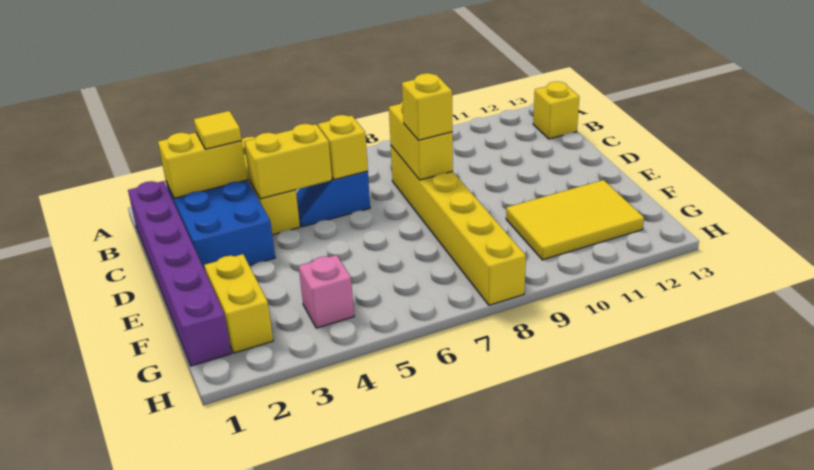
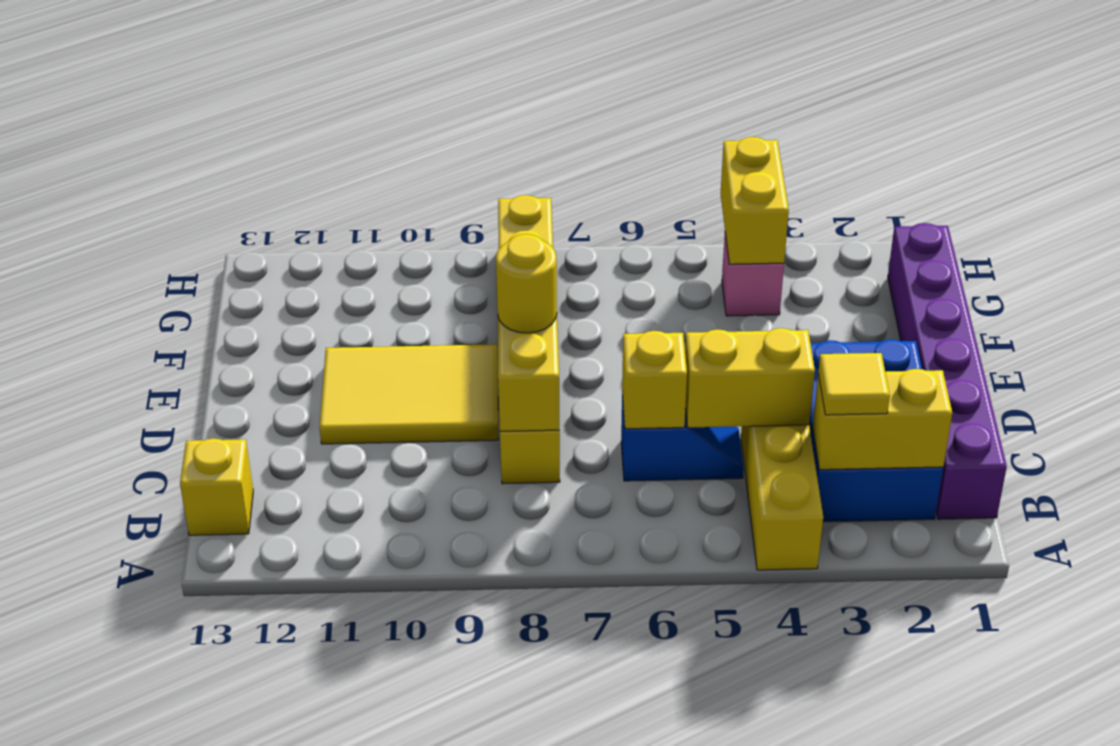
yellow 1x1 brick [402,73,452,140] -> yellow 1x1 round brick [496,234,557,333]
yellow 1x2 brick [204,254,273,353] -> yellow 1x2 brick moved to [721,137,789,264]
yellow 2x3 tile [506,180,644,260] -> yellow 2x3 tile moved to [319,344,498,444]

